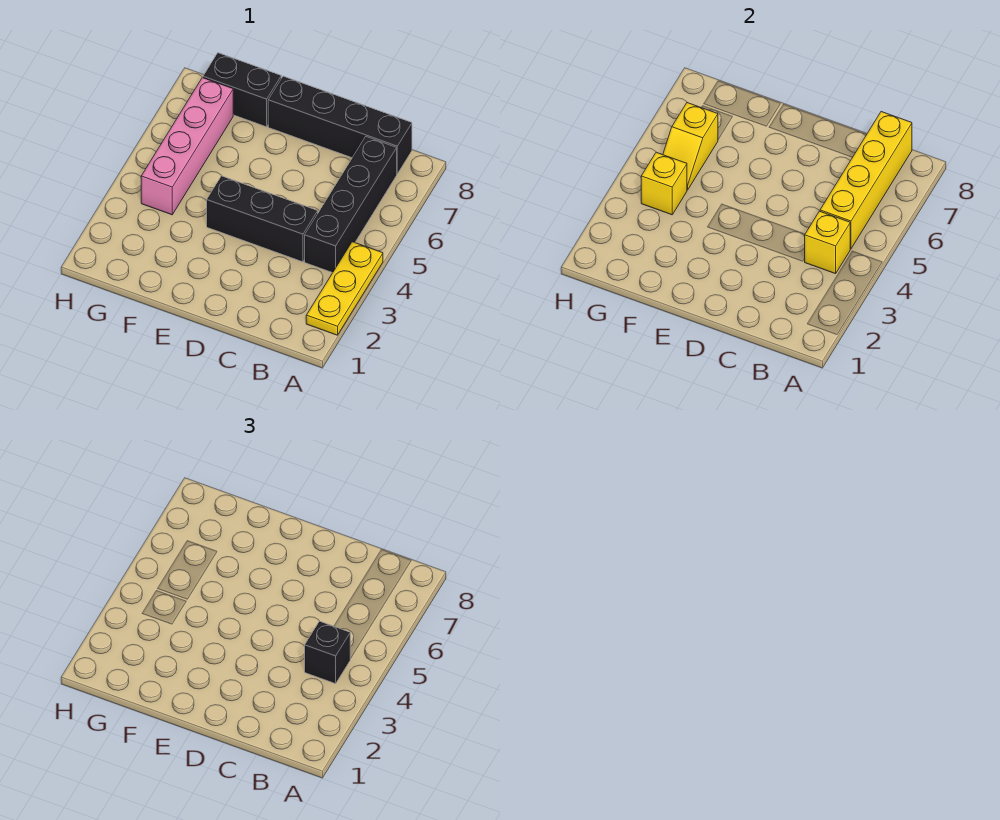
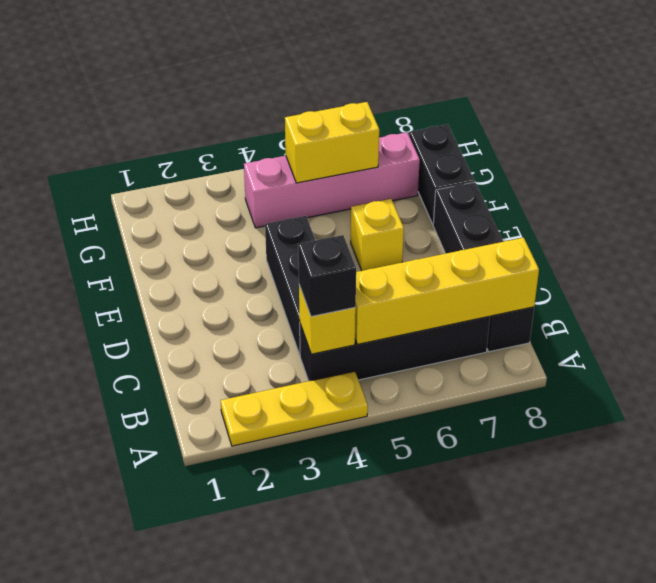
yellow 1x1 brick [641,152,687,215] -> yellow 1x1 brick moved to [351,199,404,271]
yellow 1x2 slope [663,103,718,190] -> yellow 1x2 brick [285,102,379,183]

